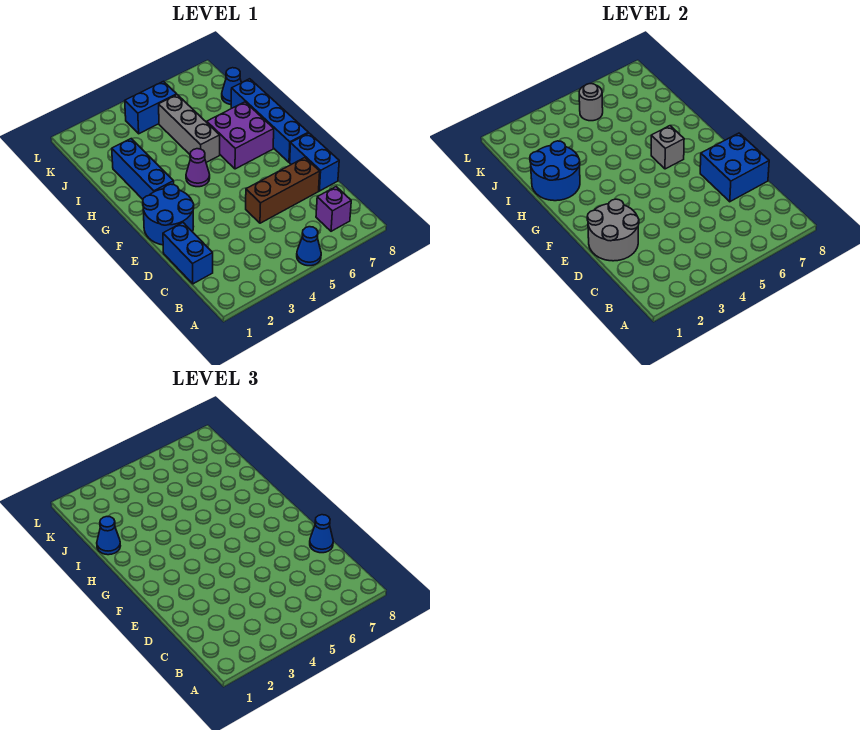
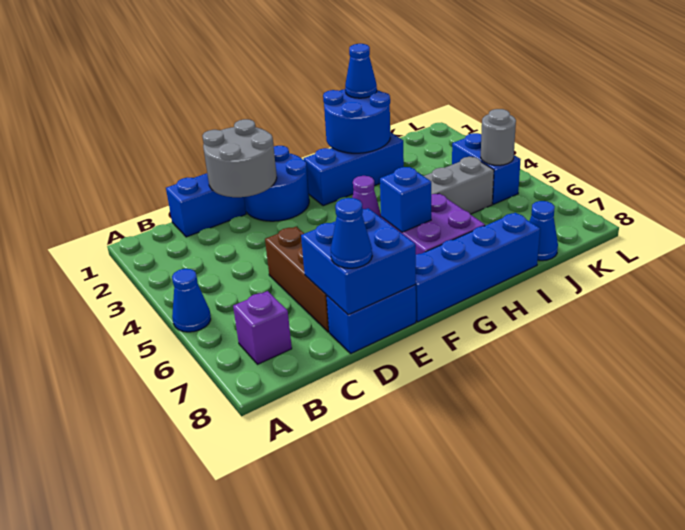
grey 1x1 brick [651,126,684,169] -> blue 1x1 brick [380,167,431,232]

